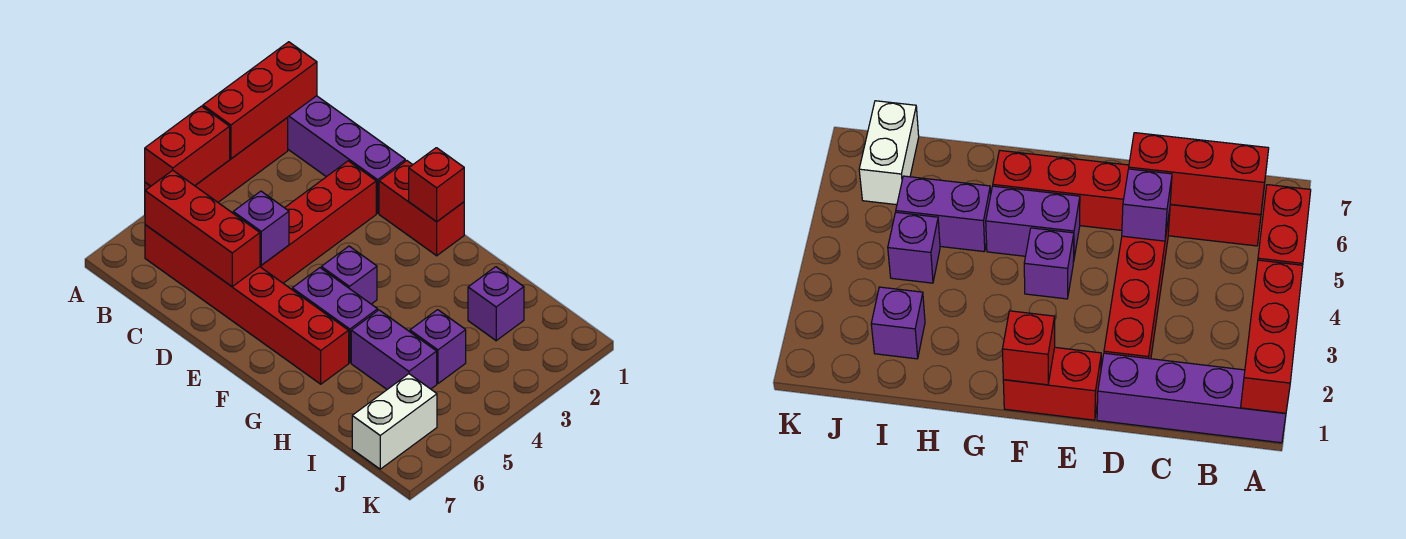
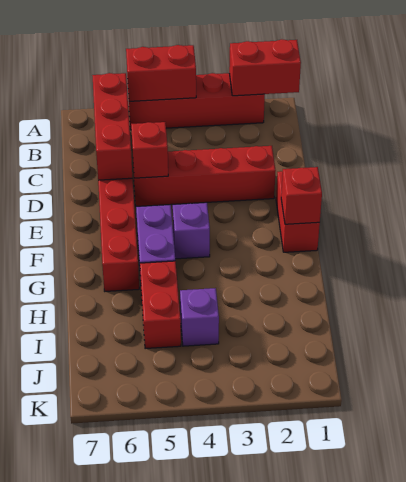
purple 1x4 brick [287,96,405,213] -> none
red 1x3 brick [203,42,317,159] -> red 1x2 brick [229,39,301,96]
purple 1x1 brick [233,191,289,265] -> red 1x1 brick [131,122,168,178]
purple 1x2 brick [351,310,437,389] -> red 1x2 brick [140,261,181,349]
purple 1x1 brick [468,267,524,341] -> none
white 1x2 brick [352,374,437,469] -> none

